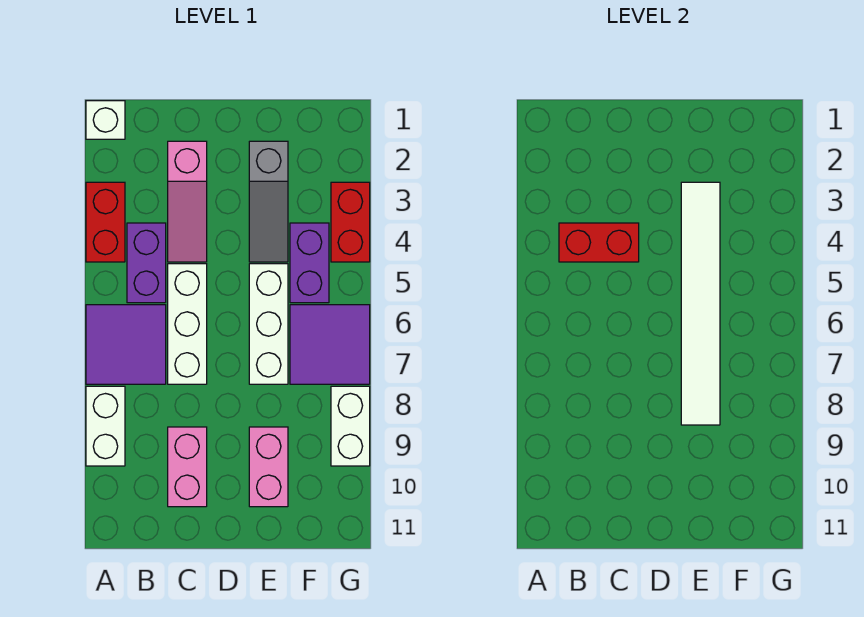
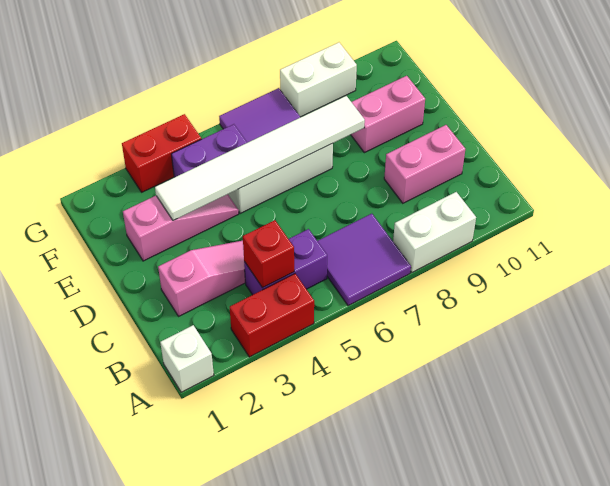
red 1x2 brick [559,223,639,262] -> red 1x1 brick [243,220,294,288]
white 1x3 brick [168,264,207,384] -> none
grey 1x3 slope [249,141,288,262] -> pink 1x3 slope [123,194,239,261]

